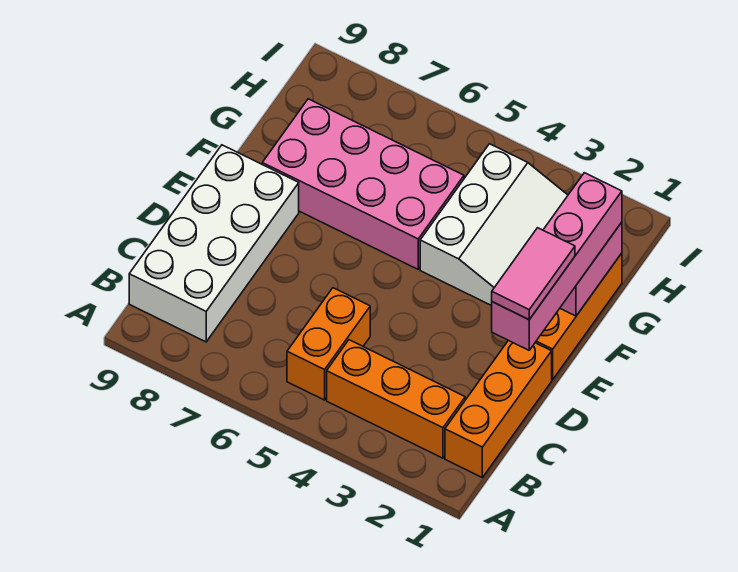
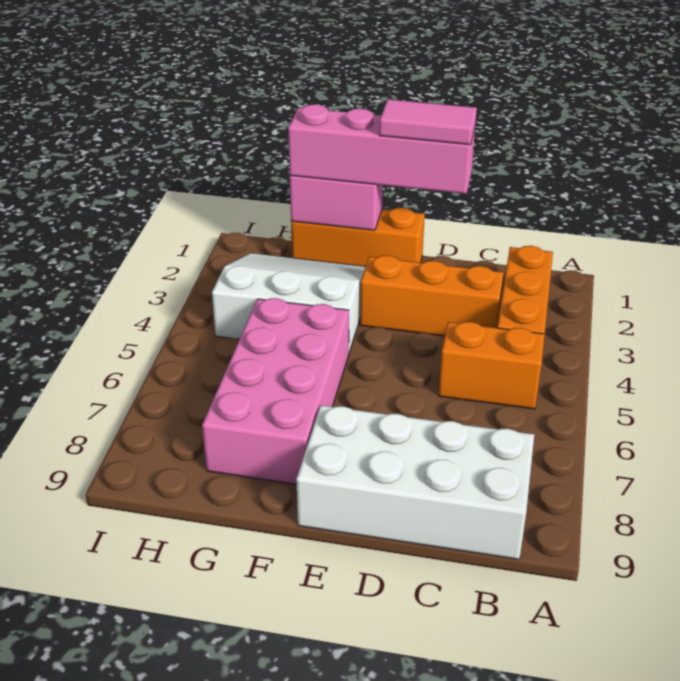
orange 1x3 brick [445,340,552,477] -> orange 1x3 brick moved to [360,256,504,336]

